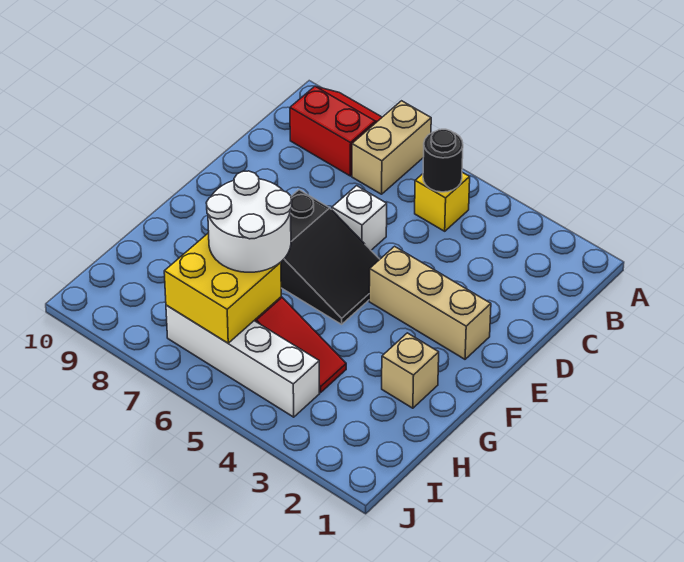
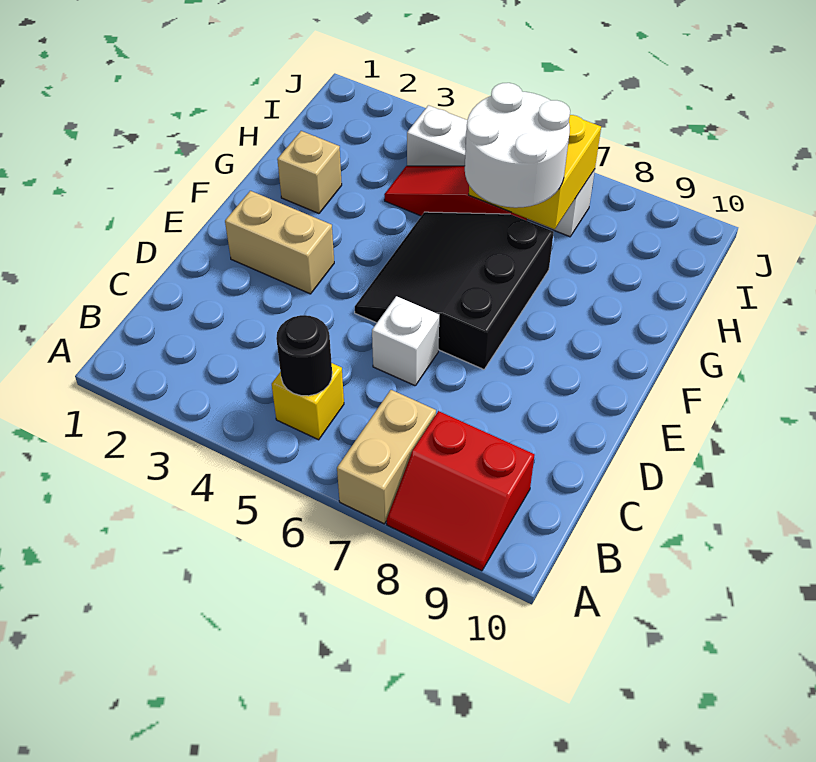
tan 1x3 brick [369,246,491,359] -> tan 1x2 brick [225,191,334,294]
black 2x3 slope [281,190,380,324] -> black 3x3 slope [355,212,554,369]

